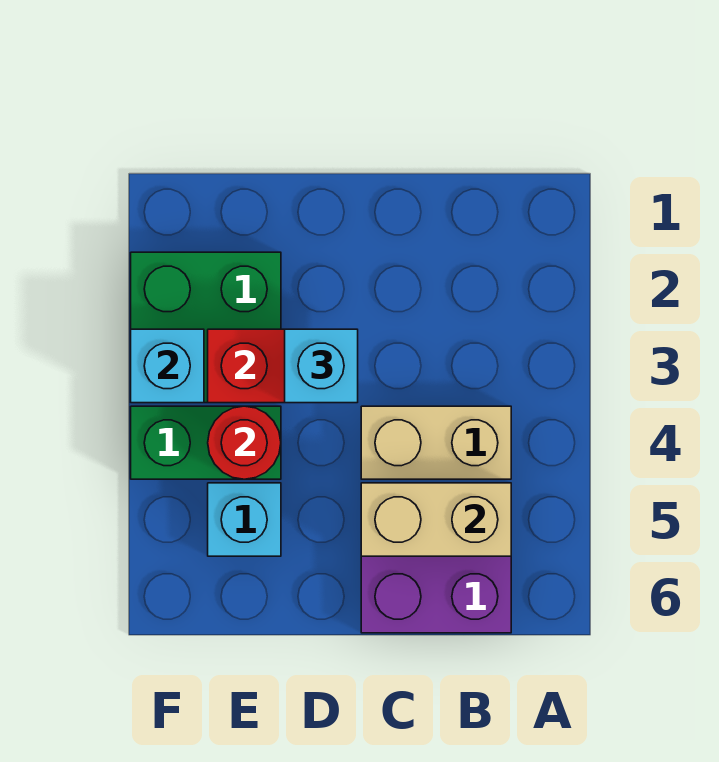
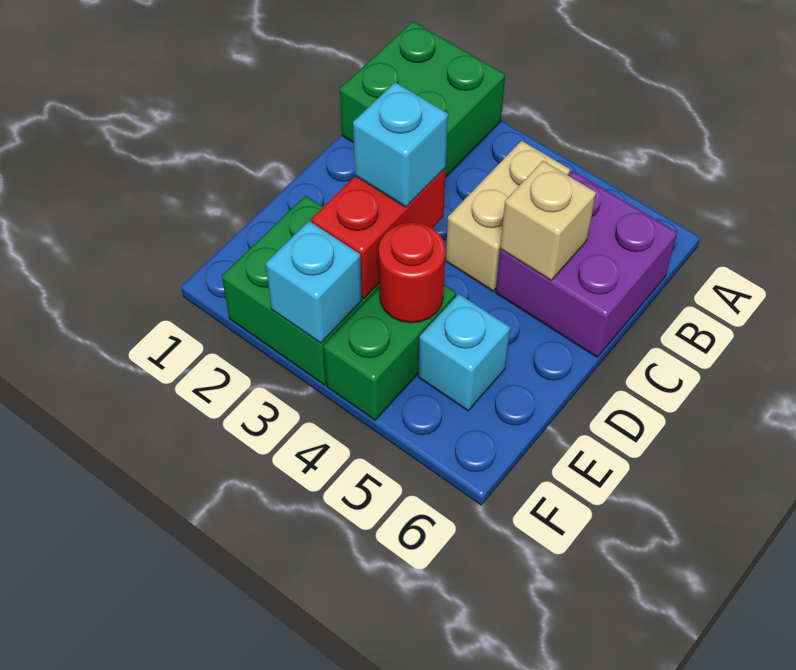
none -> green 2x2 brick [340,21,505,178]
tan 1x2 brick [361,483,511,556] -> tan 1x1 brick [500,161,596,280]

